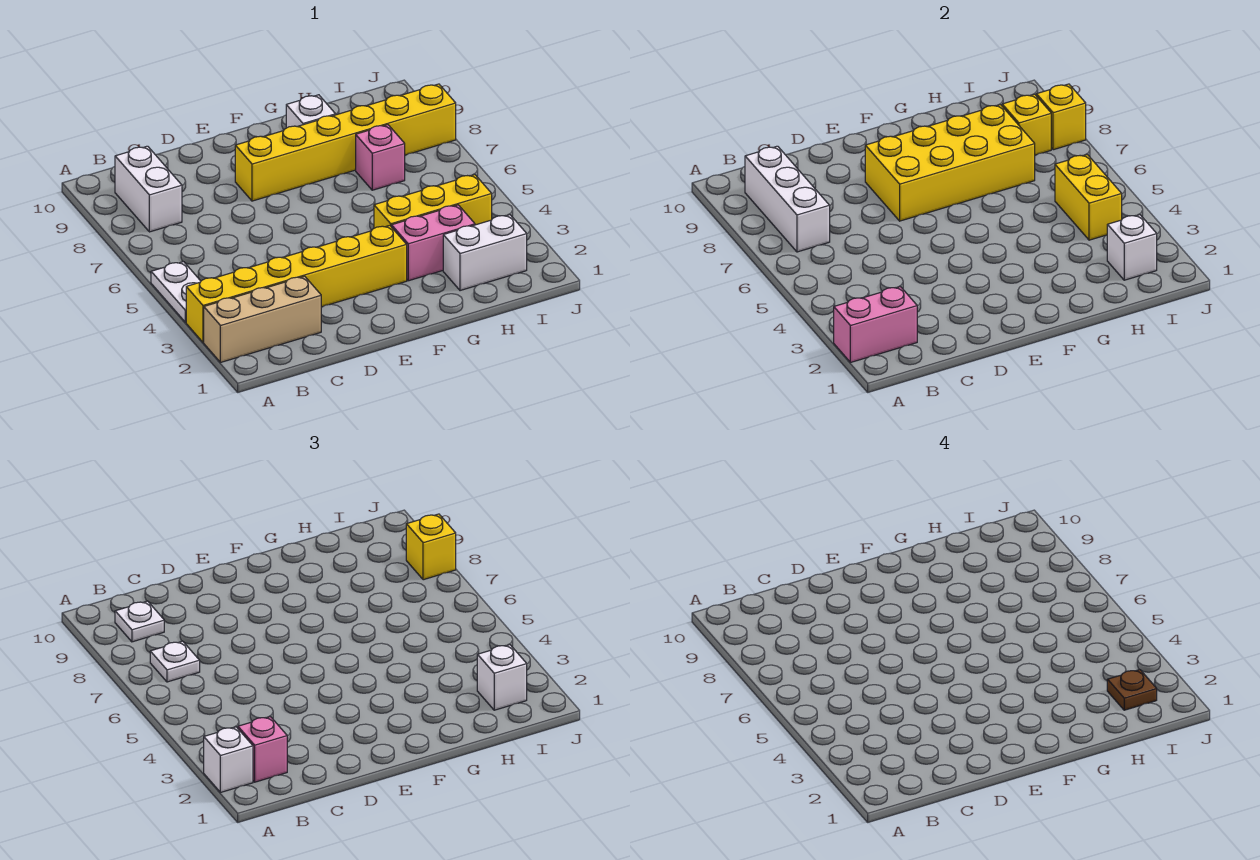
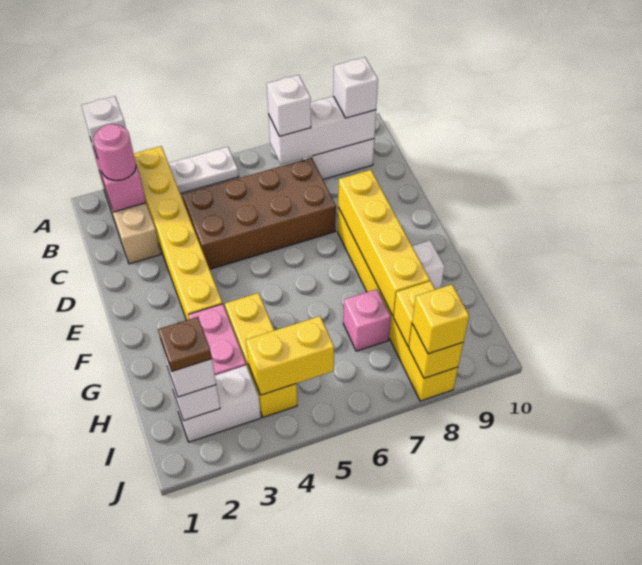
pink 1x1 brick [238,717,287,782] -> pink 1x1 round brick [94,124,136,181]
white 1x1 plate [150,641,200,682] -> white 1x1 brick [267,75,311,136]
white 1x1 plate [115,601,164,642] -> white 1x1 brick [333,57,378,118]
none -> brown 2x4 brick [182,158,336,269]
yellow 2x4 brick [865,105,1035,221] -> yellow 1x4 brick [338,170,430,316]
white 1x2 brick [443,215,527,291] -> white 1x2 brick turned to [174,365,261,442]

